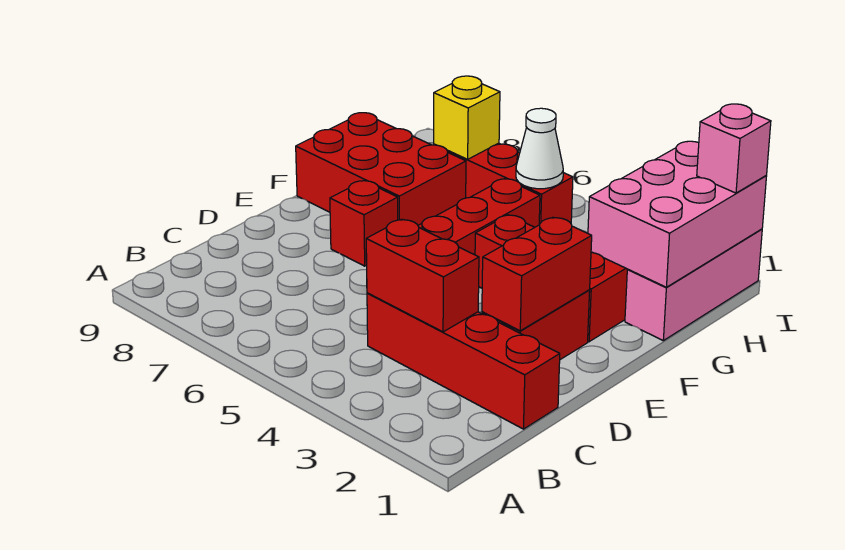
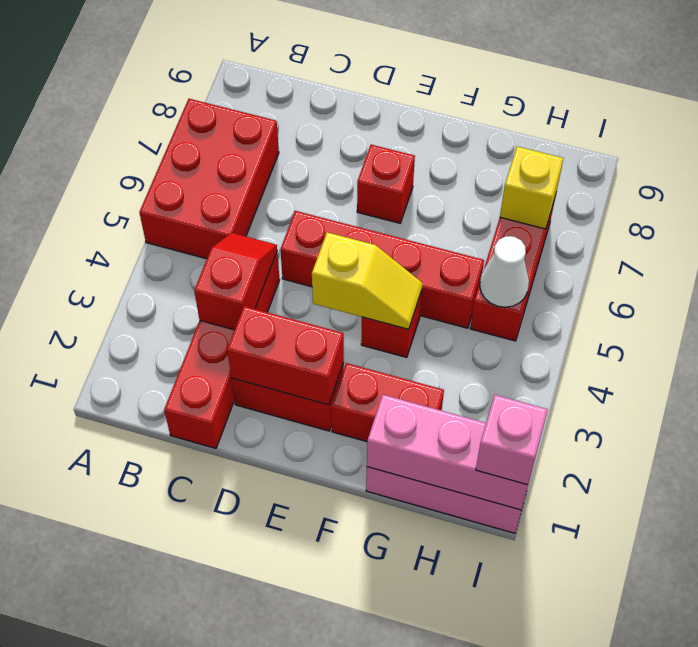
red 1x2 brick [366,219,479,332] -> red 1x2 slope [194,233,277,330]
none -> yellow 1x2 slope [312,232,423,329]
red 2x3 brick [296,113,466,225] -> red 2x3 brick moved to [139,99,279,259]
pink 2x3 brick [588,141,767,287] -> pink 1x3 brick [367,395,535,510]

